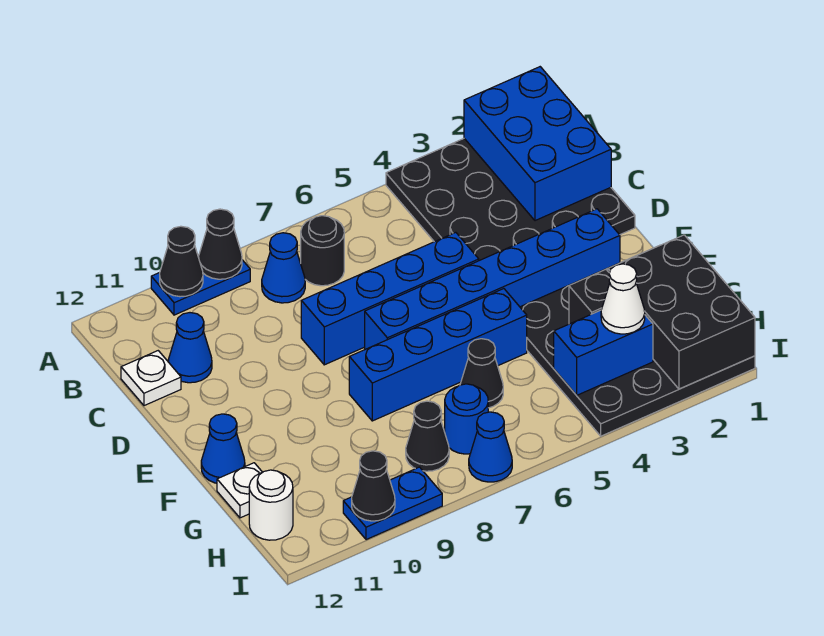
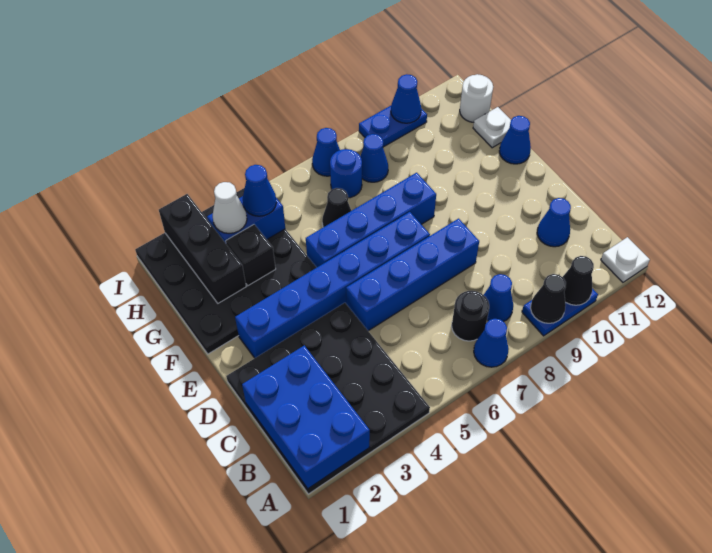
none -> blue 1x1 cone [474,319,509,367]
white 1x1 plate [121,351,181,406] -> white 1x1 plate moved to [601,237,650,282]
black 2x3 brick [608,235,755,389] -> black 1x3 brick [159,194,246,303]
none -> blue 1x1 cone [243,165,276,216]
black 1x1 cone [406,401,449,471] -> blue 1x1 cone [360,134,388,182]
black 1x1 cone [352,451,395,521] -> blue 1x1 cone [391,74,421,123]

